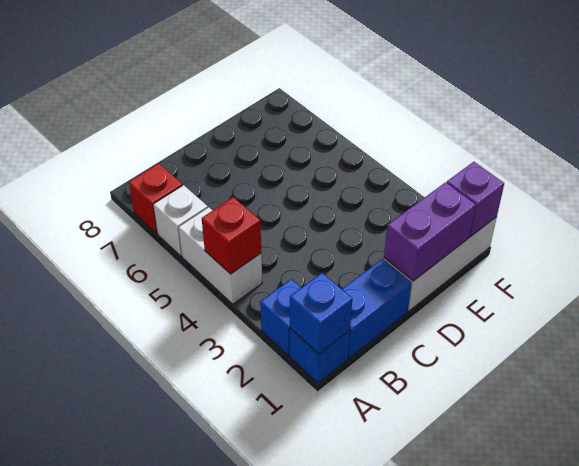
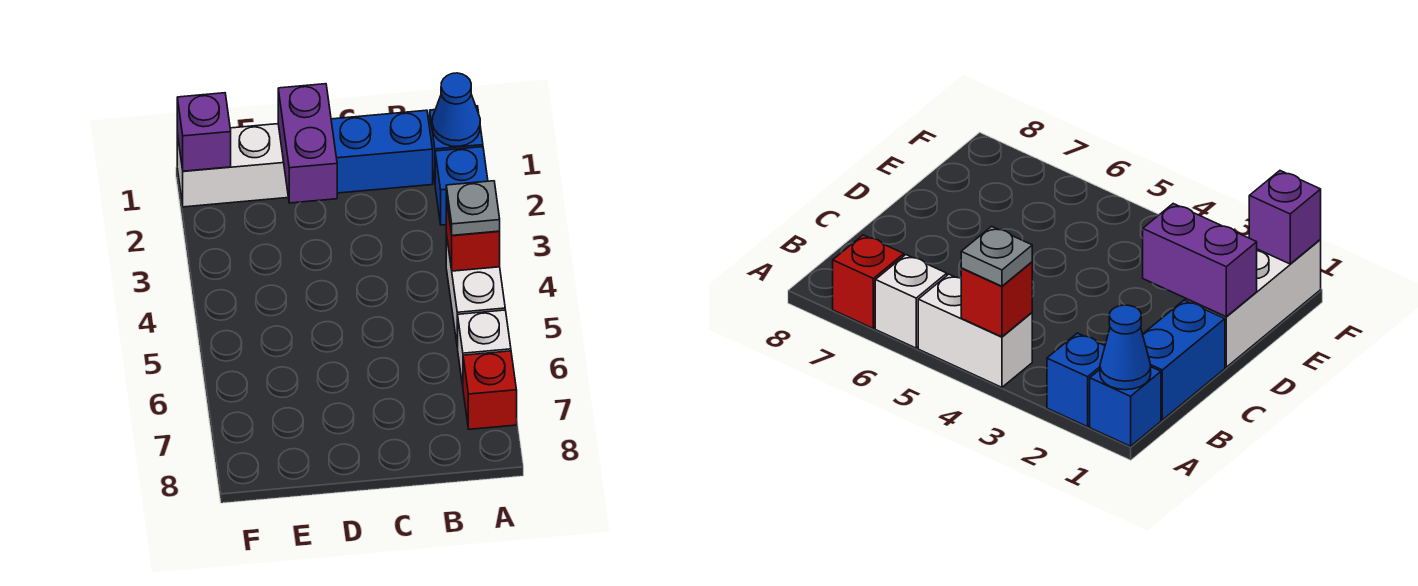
blue 1x1 brick [290,273,352,354] -> blue 1x1 cone [432,73,480,146]
none -> grey 1x1 plate [446,181,500,235]
purple 1x2 brick [384,182,476,281] -> purple 1x2 brick turned to [278,84,337,203]

